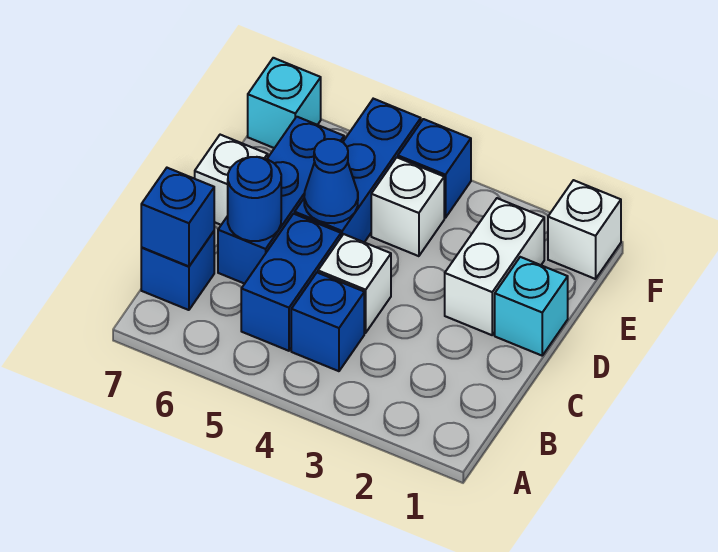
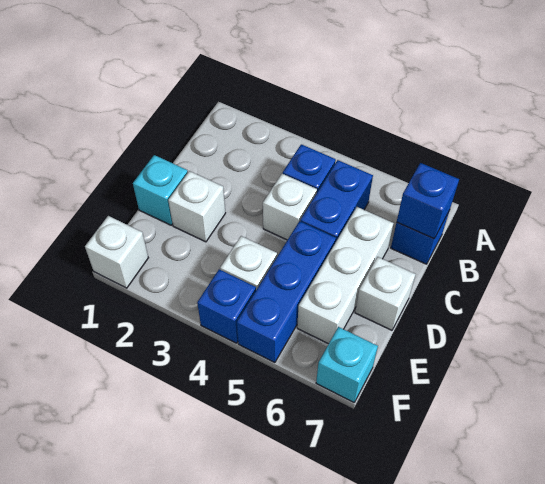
blue 1x3 brick [218,117,344,284] -> white 1x3 brick [297,207,394,344]
blue 1x1 round brick [228,157,281,241] -> none
white 1x2 brick [445,198,544,335] -> white 1x1 brick [168,171,225,242]
blue 1x1 cone [304,139,358,223] -> none

